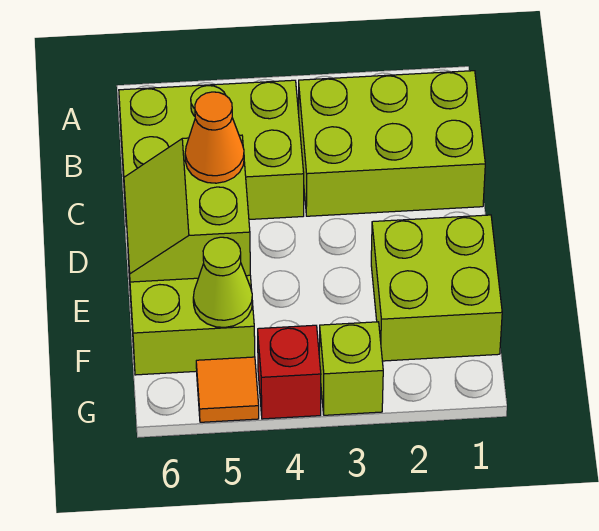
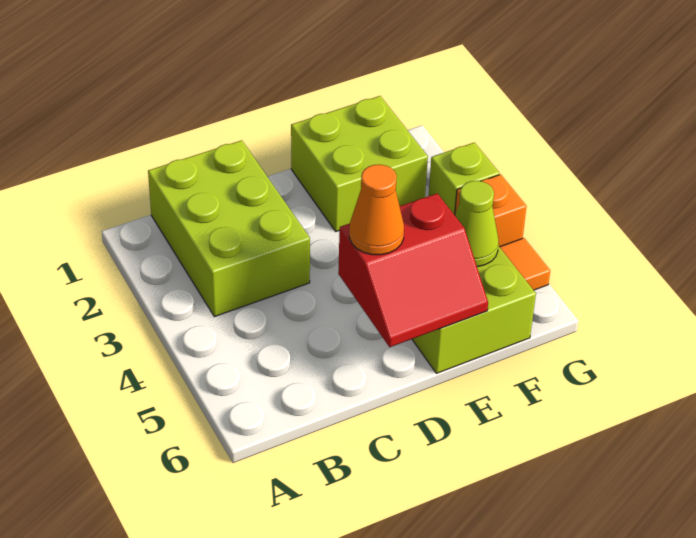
lime 2x3 brick [119,80,304,226] -> none
lime 2x2 slope [124,135,250,282] -> red 2x2 slope [338,193,488,347]
red 1x1 brick [258,325,321,419] -> orange 1x1 brick [455,174,527,247]

